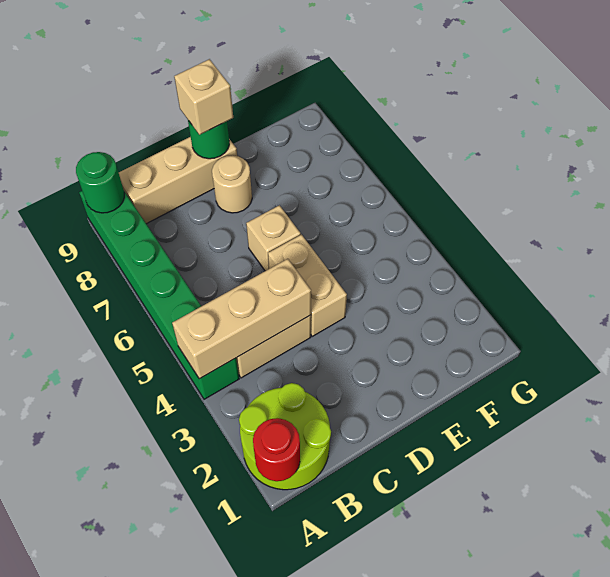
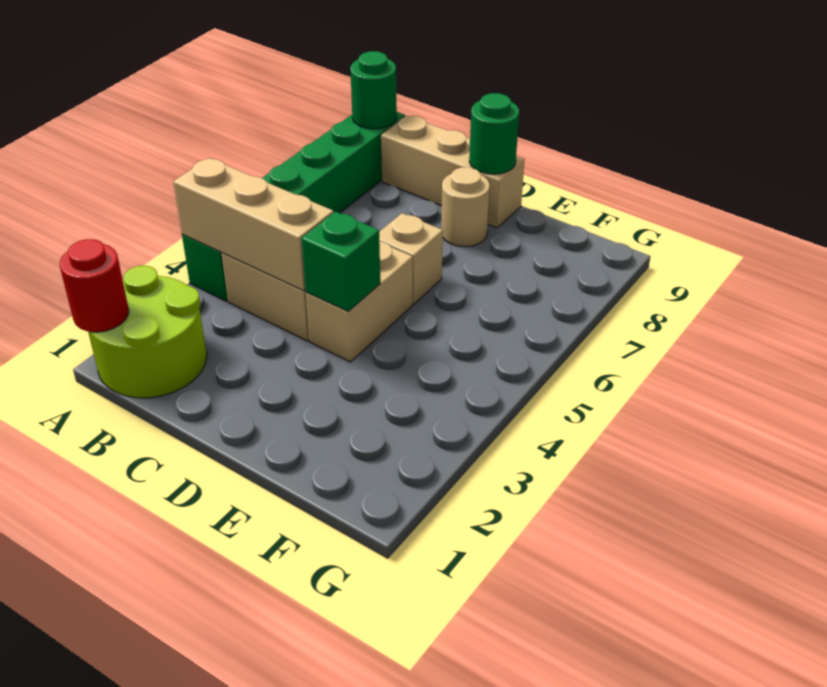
none -> green 1x1 brick [301,212,380,311]
tan 1x1 brick [174,59,233,135] -> none

